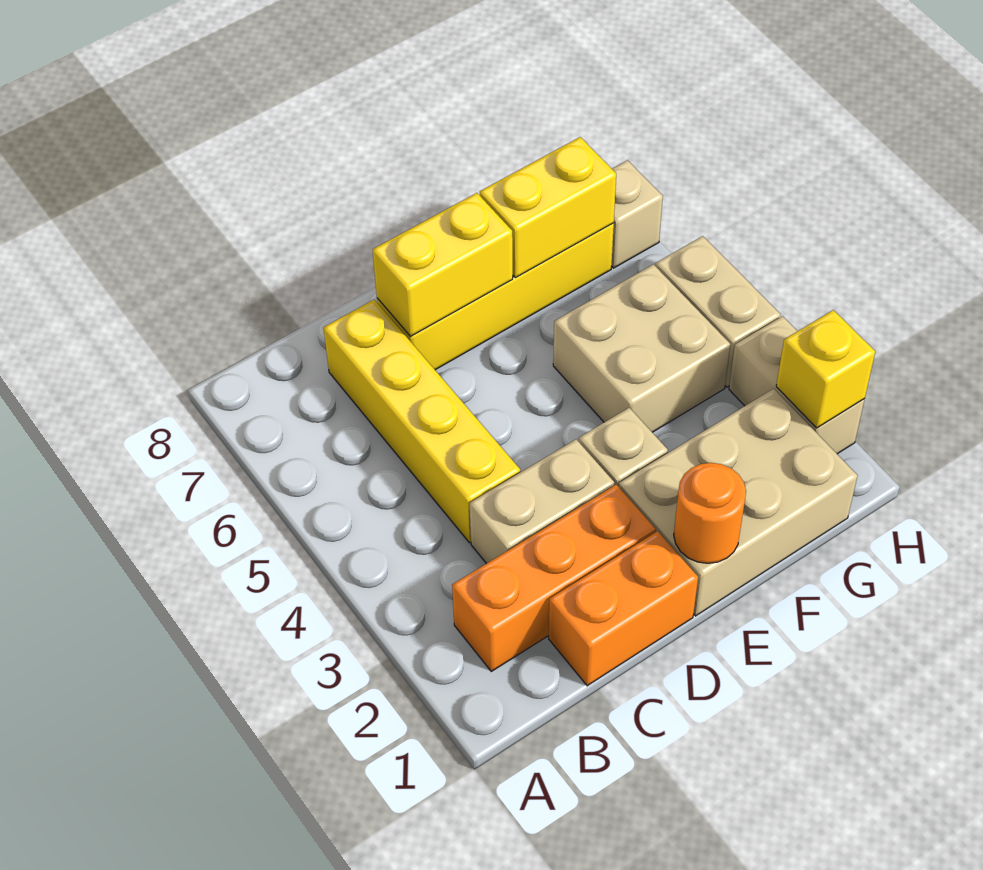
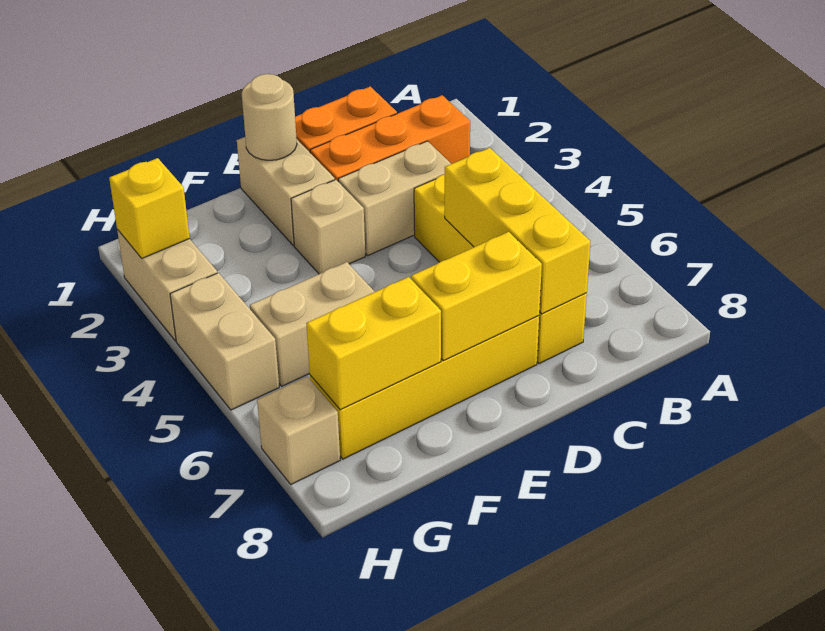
none -> yellow 1x3 brick [445,148,590,314]
tan 2x3 brick [619,389,857,616] -> tan 1x2 brick [237,137,335,246]
orange 1x1 round brick [674,463,746,563] -> tan 1x1 round brick [242,74,297,160]
tan 2x2 brick [553,264,730,432] -> tan 1x2 brick [250,262,375,386]

